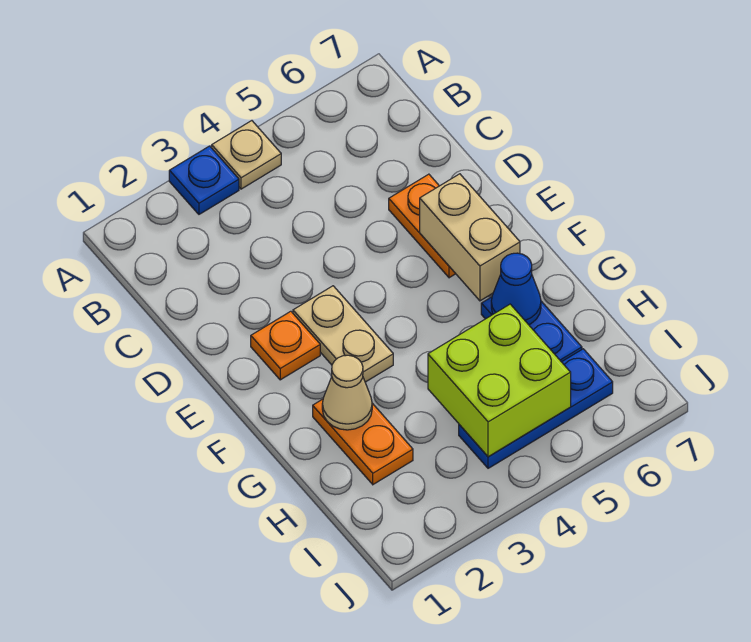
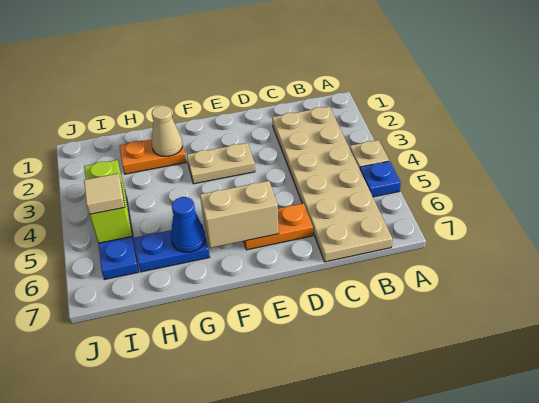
blue 1x1 plate [169,146,239,214] -> blue 1x1 plate moved to [360,161,401,197]
none -> tan 2x6 plate [272,107,392,262]
orange 1x1 plate [251,311,320,380] -> none
lime 2x2 brick [428,304,571,457] -> lime 1x2 brick [84,160,132,243]
none -> tan 1x1 tile [84,174,125,214]

